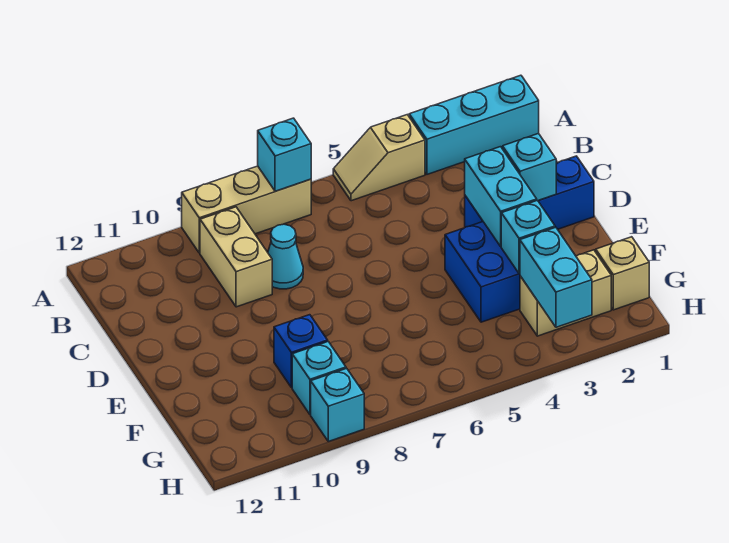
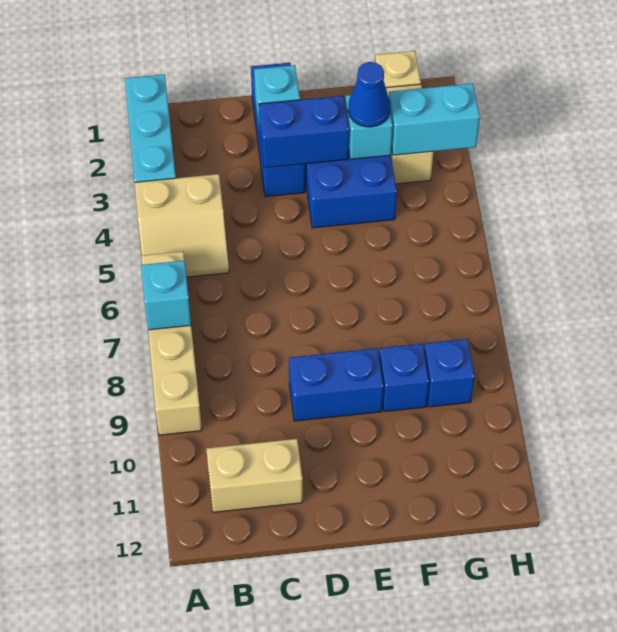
tan 1x2 slope [333,115,425,201] -> tan 2x2 slope [135,174,229,277]
tan 1x3 brick [182,166,311,253] -> tan 1x4 brick [141,251,202,435]
tan 1x2 brick [200,207,272,307] -> tan 1x2 brick moved to [206,439,303,512]
cyan 1x1 cone [268,224,303,289] -> none
cyan 1x2 brick [465,147,537,246] -> blue 1x2 brick [259,96,349,168]
none -> blue 1x2 brick [289,348,383,421]
none -> blue 1x1 cone [348,62,390,127]
cyan 1x1 brick [292,342,346,415] -> blue 1x1 brick [424,339,474,407]
cyan 1x1 brick [311,368,364,441] -> none

